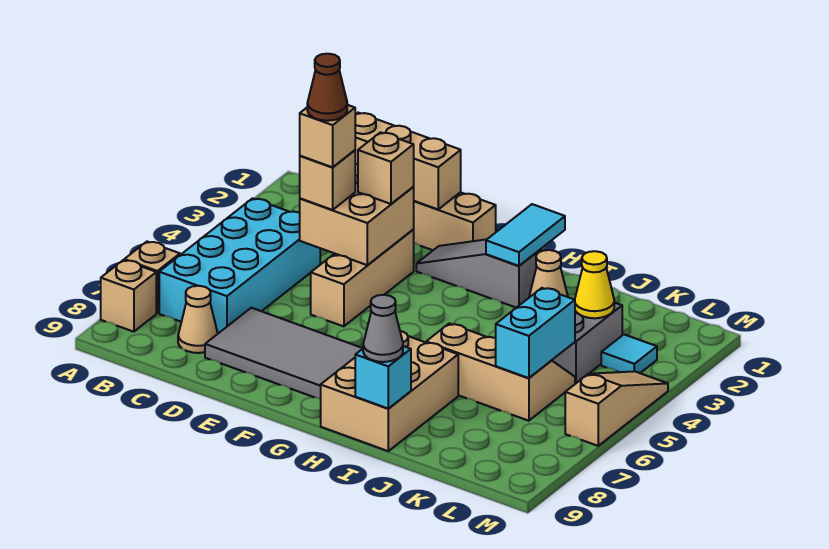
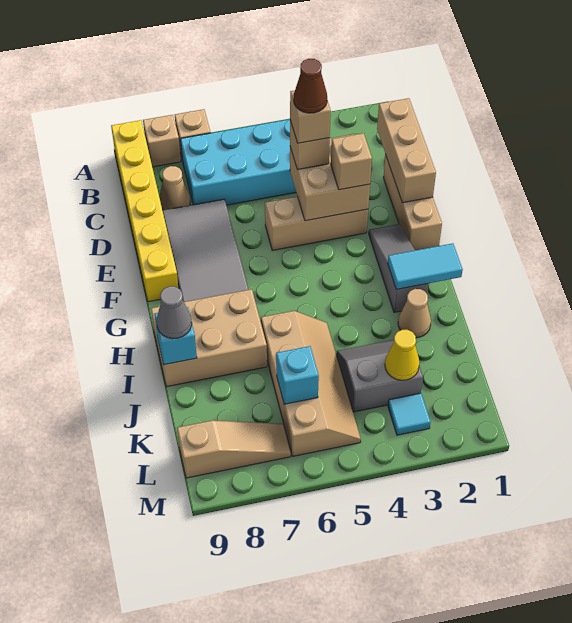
none -> yellow 1x6 brick [111,120,178,302]
tan 2x3 slope [426,323,575,421] -> tan 2x4 slope [261,311,361,456]
cyan 1x2 brick [496,288,575,378] -> cyan 1x1 brick [276,346,319,404]
tan 1x3 slope [565,371,668,446] -> tan 1x3 slope moved to [177,420,291,478]

